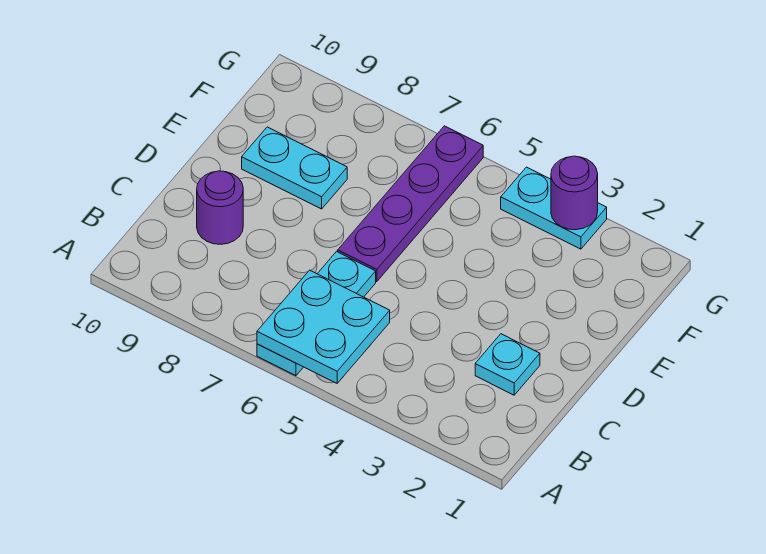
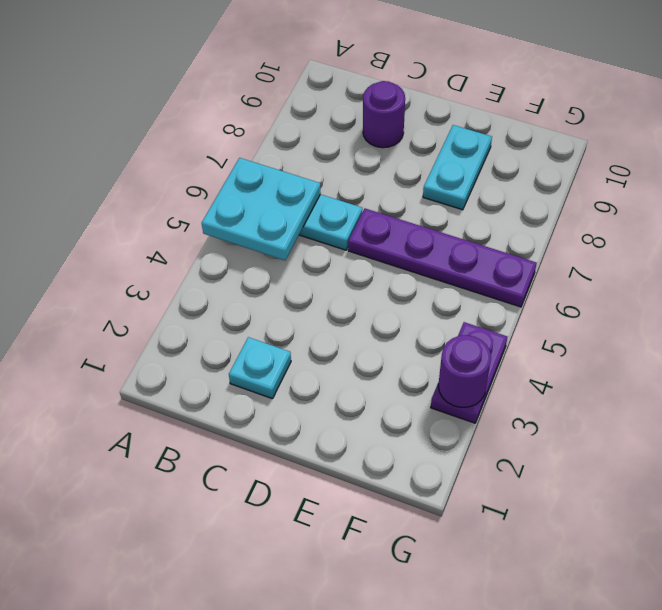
cyan 1x2 plate [501,167,607,249] -> purple 1x2 plate [431,322,507,423]

